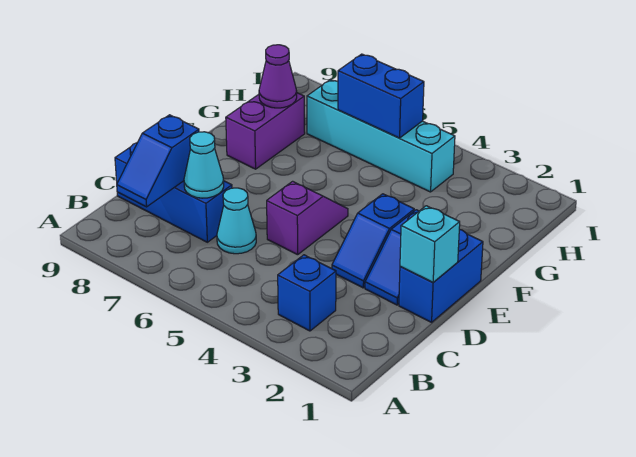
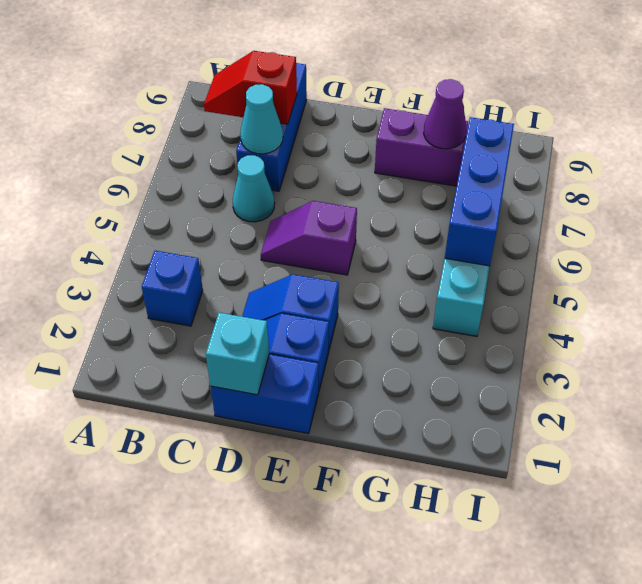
blue 1x2 slope [117,115,199,207] -> red 1x2 slope [204,51,297,124]
purple 1x2 slope [267,181,348,255] -> purple 1x2 slope turned to [261,201,357,275]
blue 1x2 brick [338,54,424,138] -> blue 1x3 brick [445,117,514,266]

